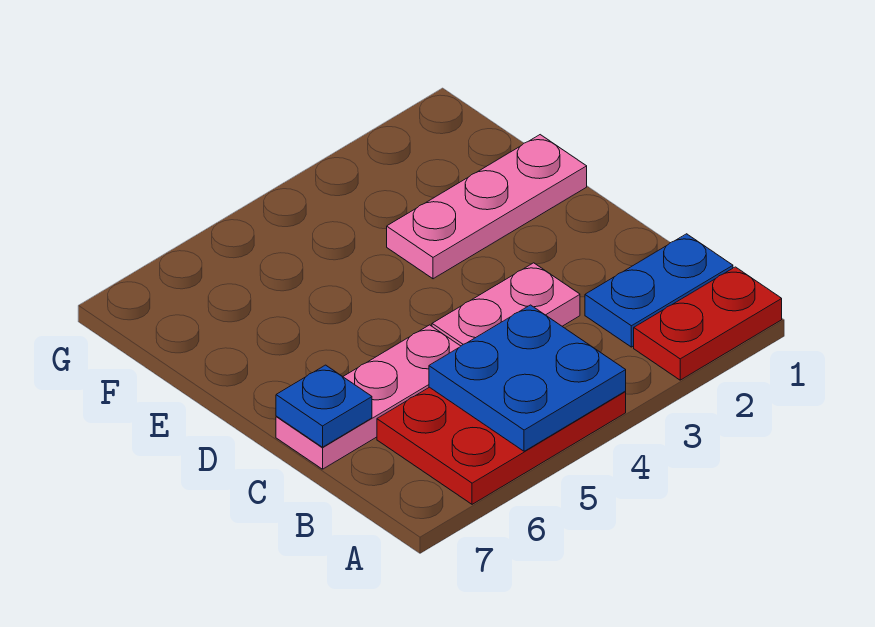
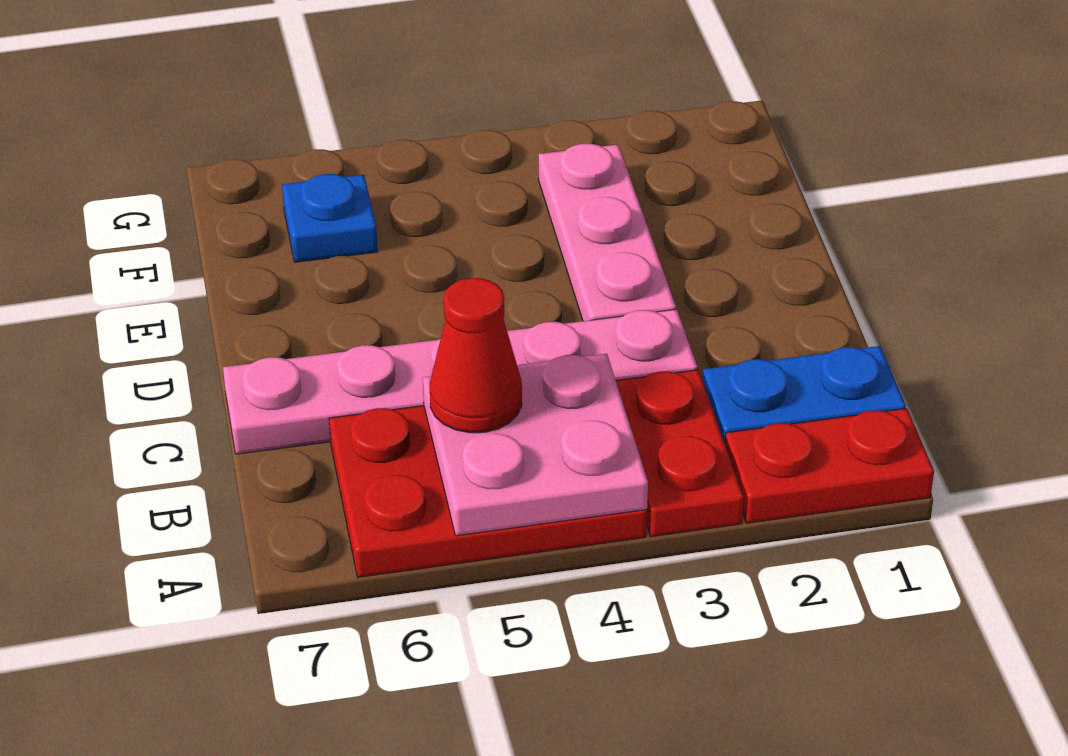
none -> red 1x2 plate [616,370,744,537]
blue 2x2 plate [429,305,626,451] -> pink 2x2 plate [423,354,648,536]
none -> red 1x1 cone [430,278,522,433]
blue 1x1 plate [276,365,372,447] -> blue 1x1 plate moved to [282,174,378,262]
pink 1x3 plate [387,135,587,279] -> pink 1x3 plate turned to [538,144,676,321]

